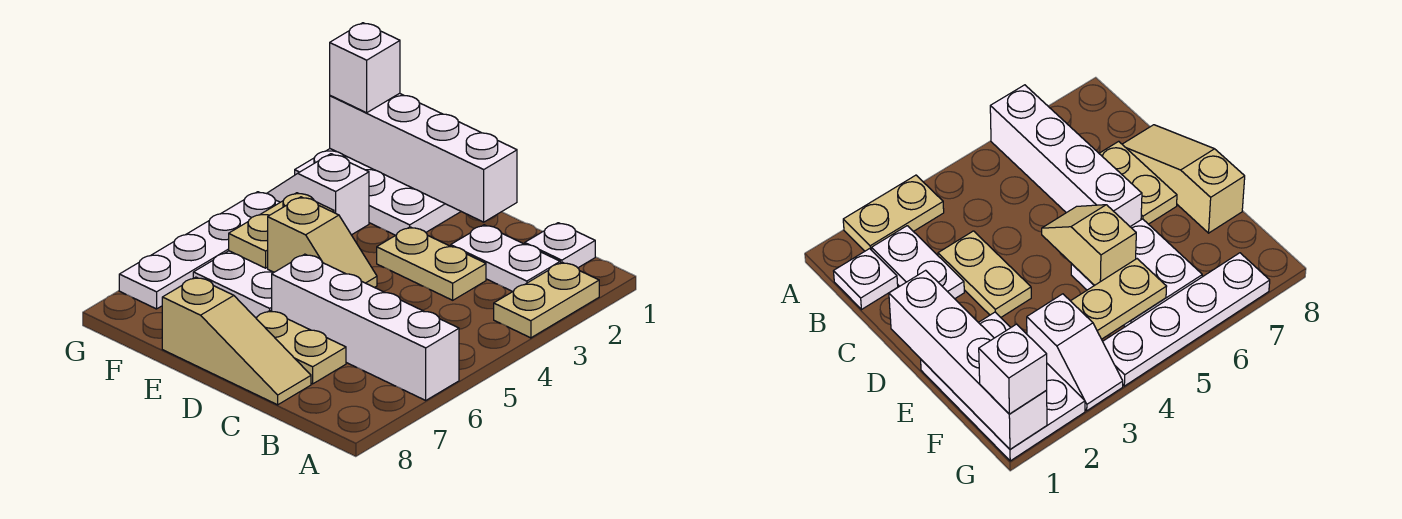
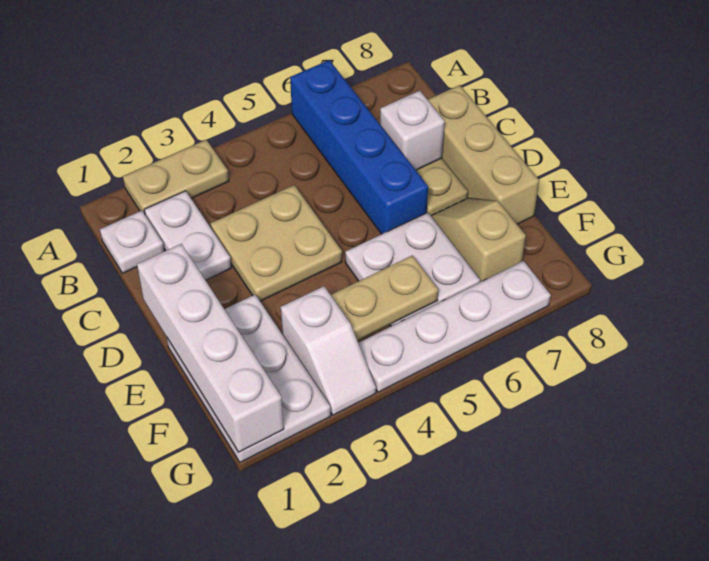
white 1x4 brick [272,254,459,400] -> blue 1x4 brick [290,60,428,234]
tan 1x2 plate [377,227,486,300] -> tan 2x2 plate [211,185,342,301]
tan 1x3 slope [162,277,311,405] -> tan 1x3 brick [428,85,539,224]
tan 1x2 slope [268,197,377,288] -> tan 1x2 slope moved to [431,198,526,282]
white 1x1 brick [330,23,400,113] -> white 1x1 brick moved to [380,91,445,170]

